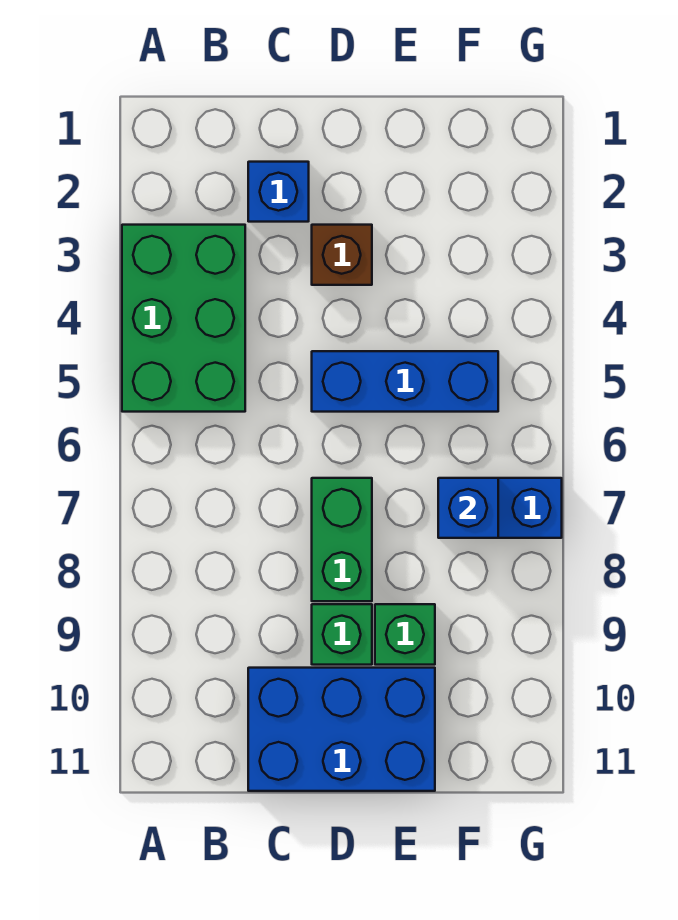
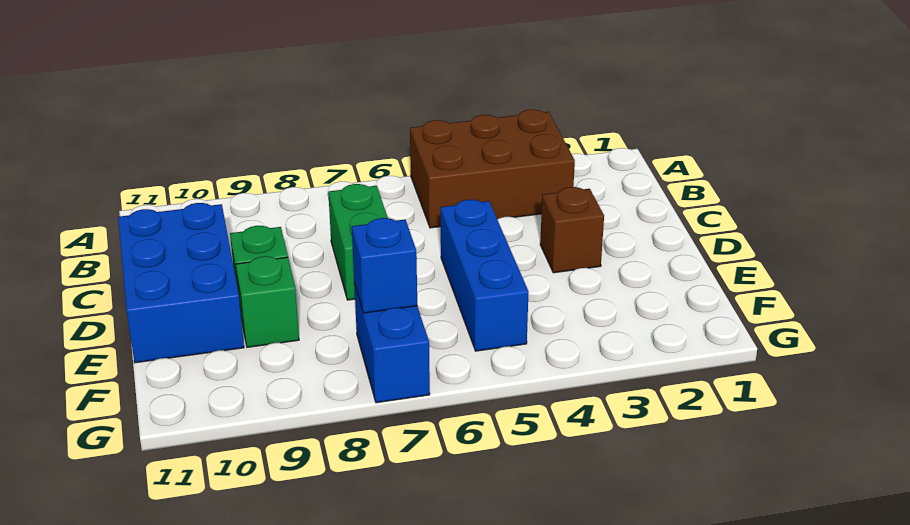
green 2x3 brick [122,225,245,412] -> brown 2x3 brick [410,109,575,228]
blue 1x1 brick [248,162,309,222] -> none
green 1x2 brick [312,478,372,601] -> green 1x2 brick turned to [328,184,388,300]

